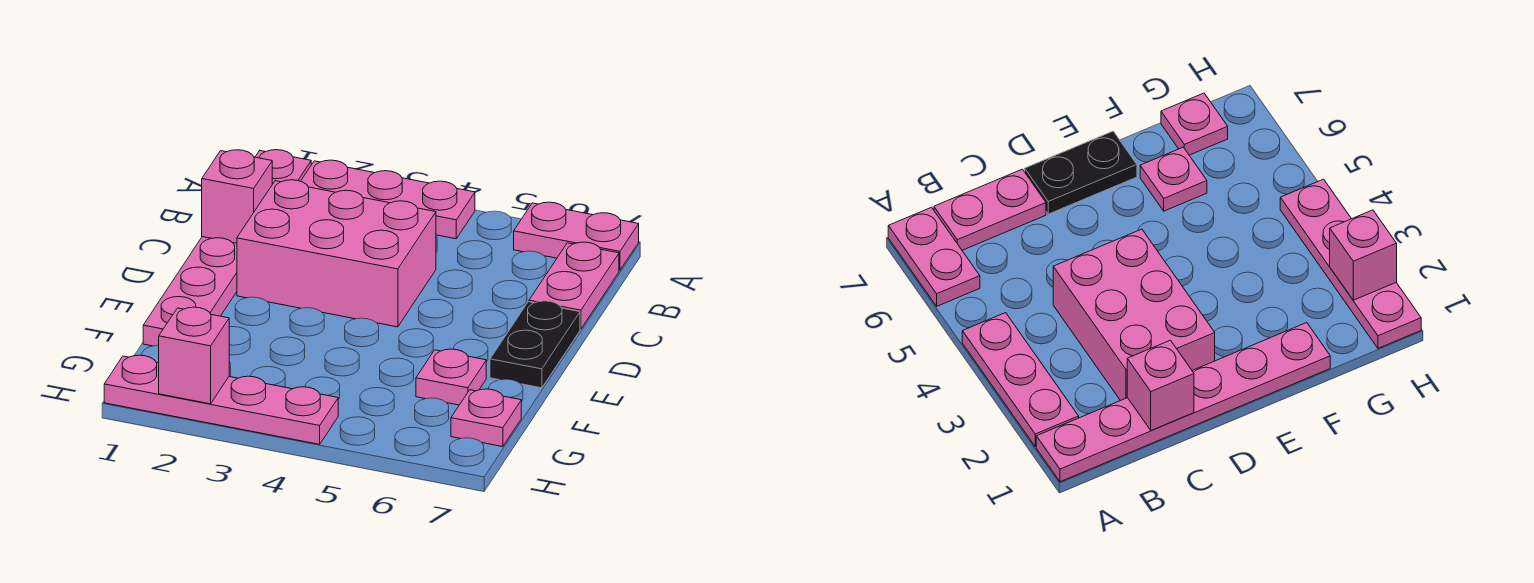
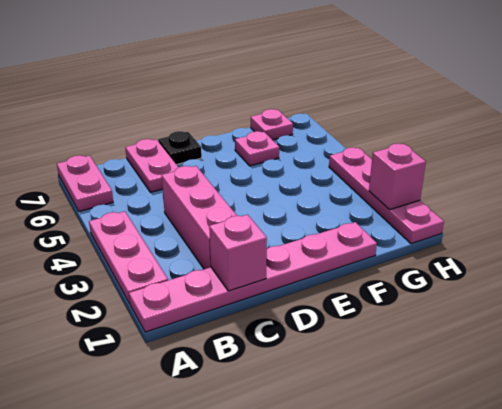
pink 1x2 plate [529,242,619,329] -> pink 1x2 plate turned to [125,139,179,192]
pink 2x3 brick [237,180,436,327] -> pink 1x3 brick [162,166,237,269]
black 1x2 plate [490,301,580,388] -> black 1x1 plate [158,131,202,165]

